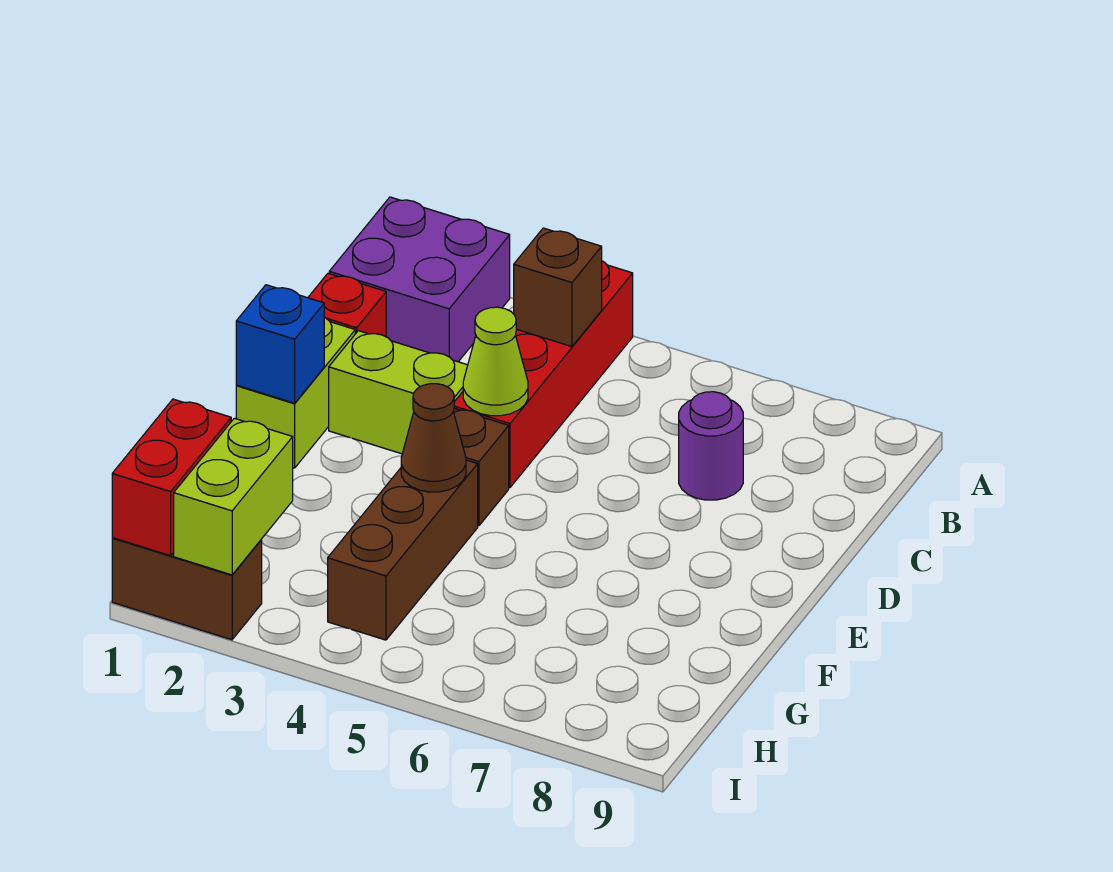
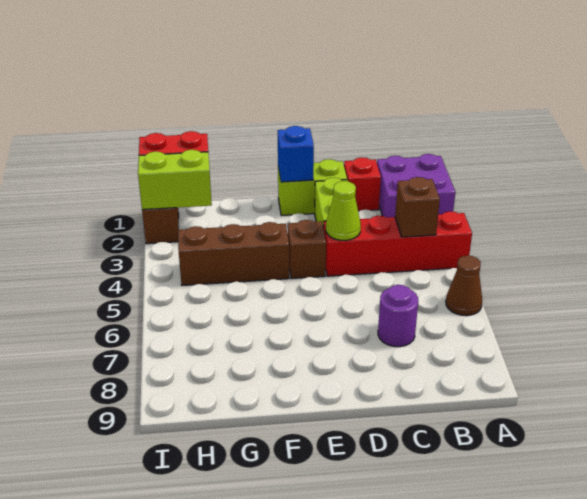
brown 1x1 cone [401,384,466,492] -> brown 1x1 cone moved to [446,256,482,316]

